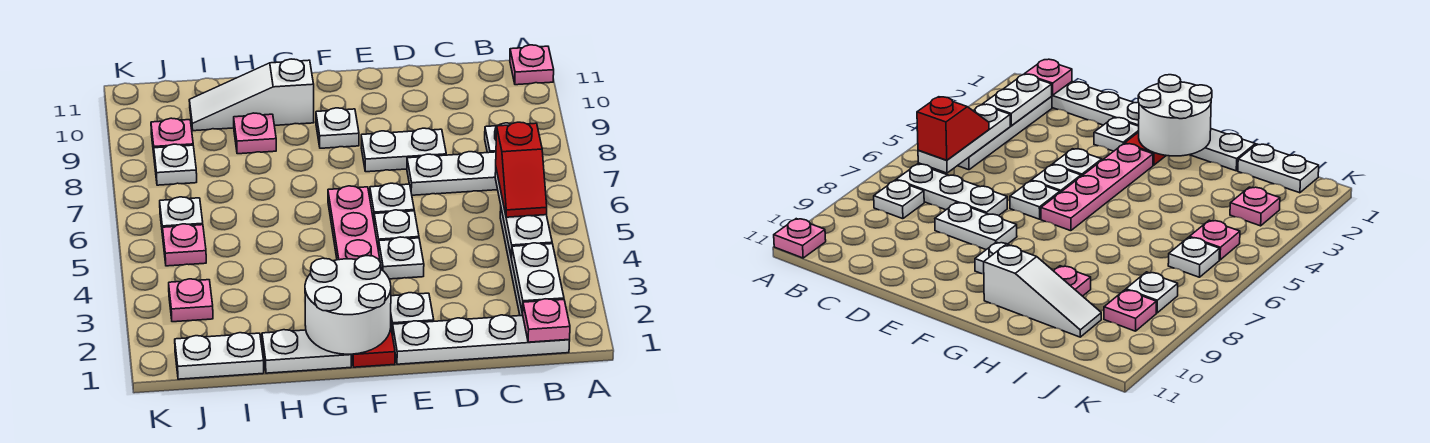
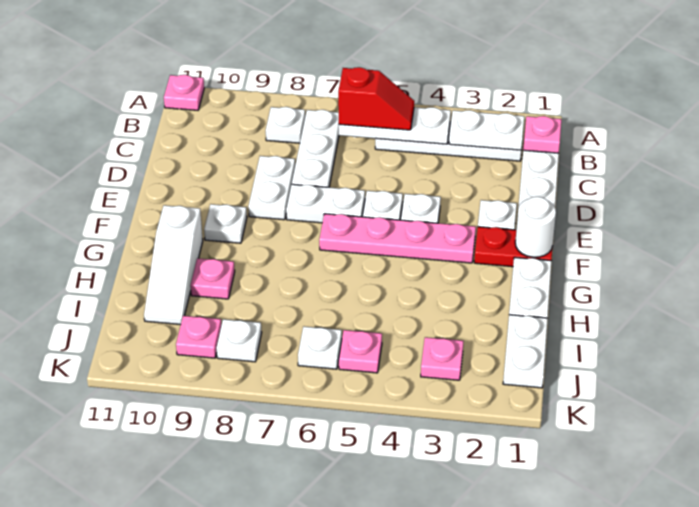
white 1x1 plate [370,183,414,221] -> white 1x2 plate [286,184,365,223]
white 2x2 round brick [305,256,391,354] -> white 1x1 round brick [515,197,556,257]

